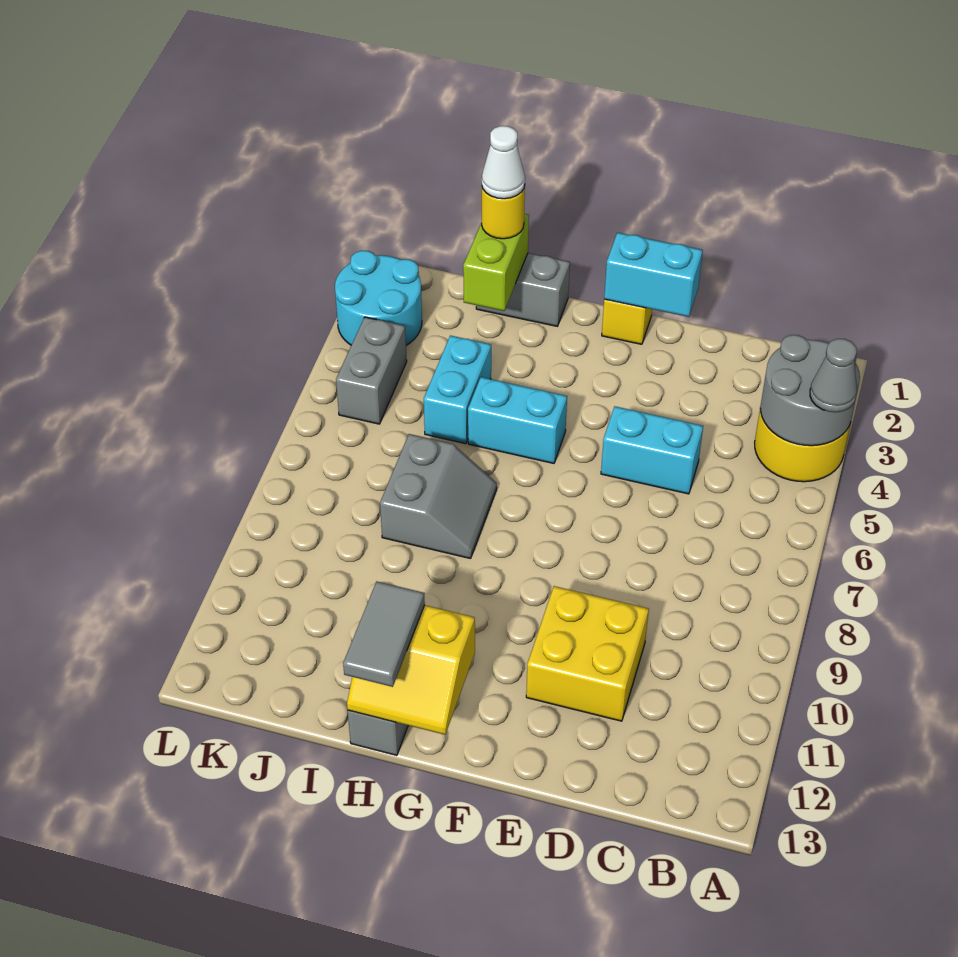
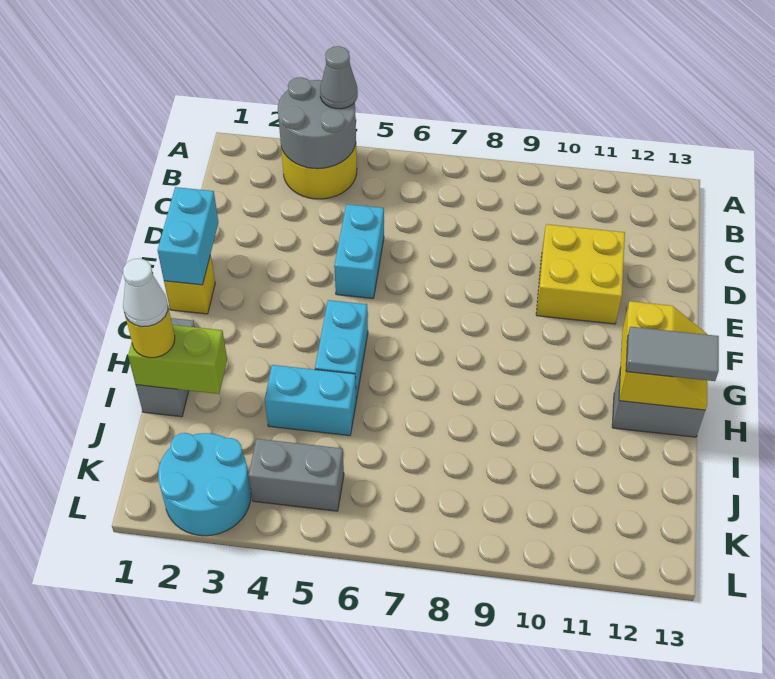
grey 2x2 slope [380,434,497,559] -> none

